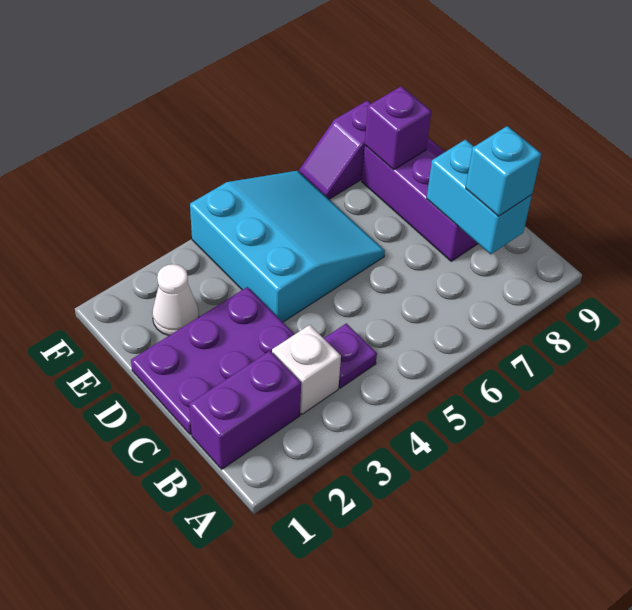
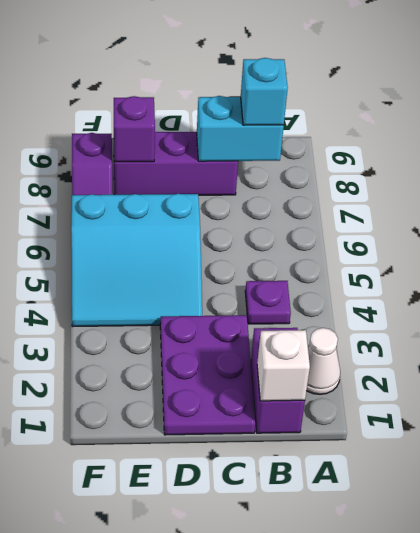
white 1x1 brick [272,325,341,414] -> white 1x1 brick moved to [257,330,310,401]
cyan 3x3 slope [190,171,385,322] -> cyan 3x3 slope turned to [71,194,202,327]
white 1x1 cone [152,264,199,336] -> white 1x1 cone moved to [306,328,340,394]

